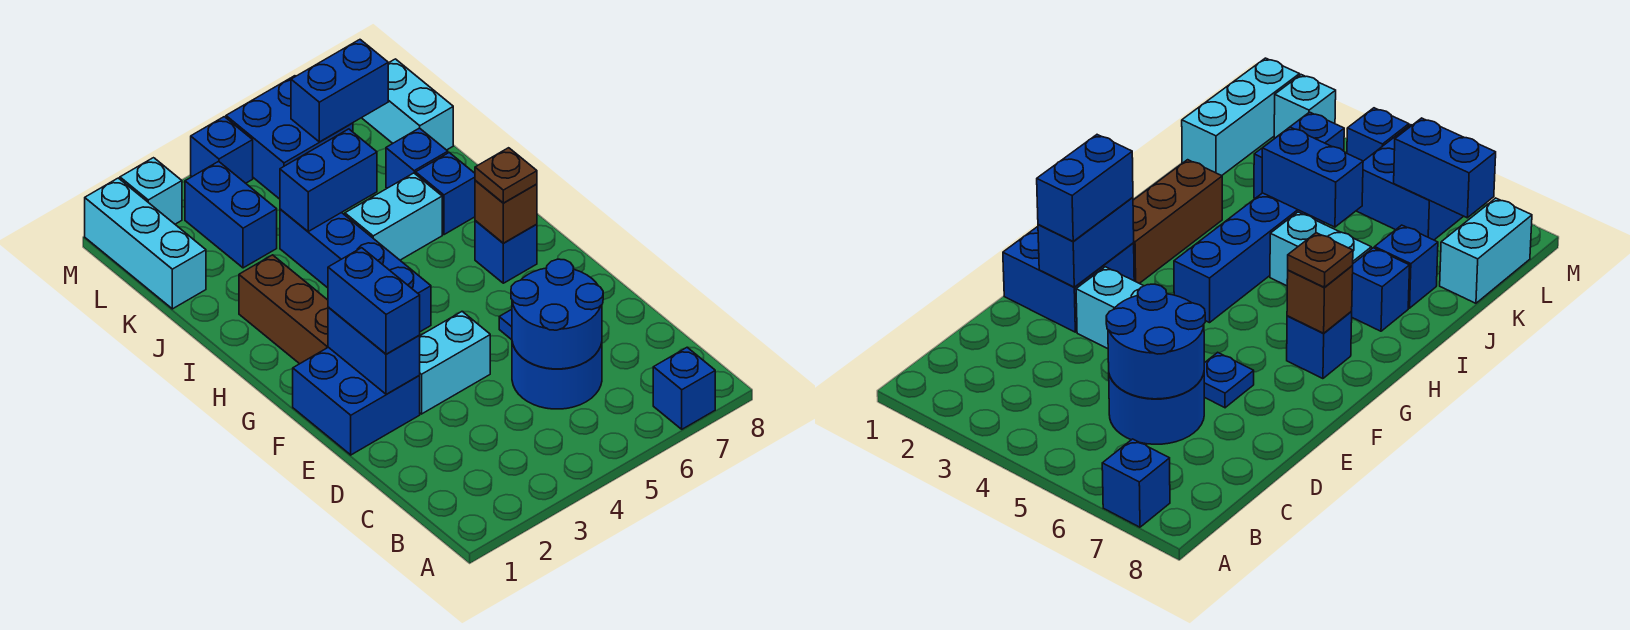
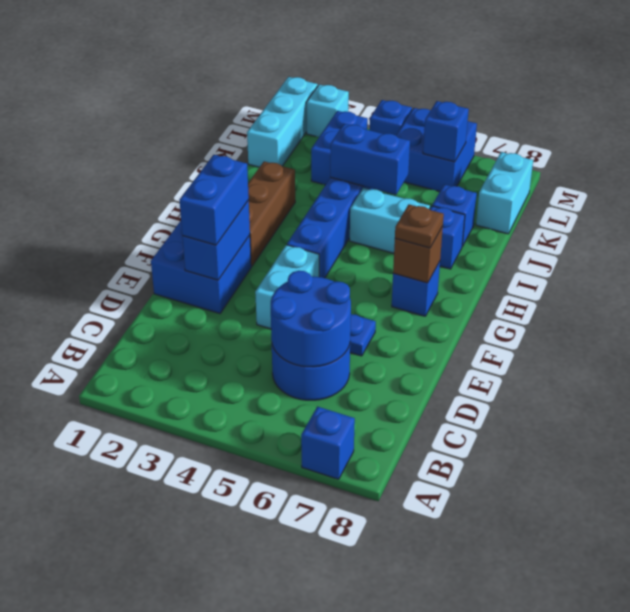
cyan 1x2 brick [419,312,490,414] -> cyan 1x2 brick turned to [255,245,319,329]
blue 1x2 brick [291,40,388,142] -> blue 1x1 brick [423,101,469,162]

